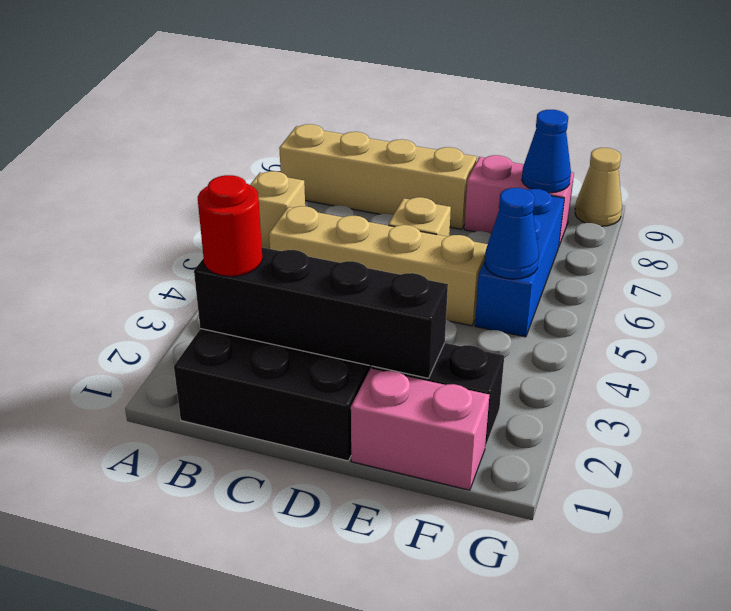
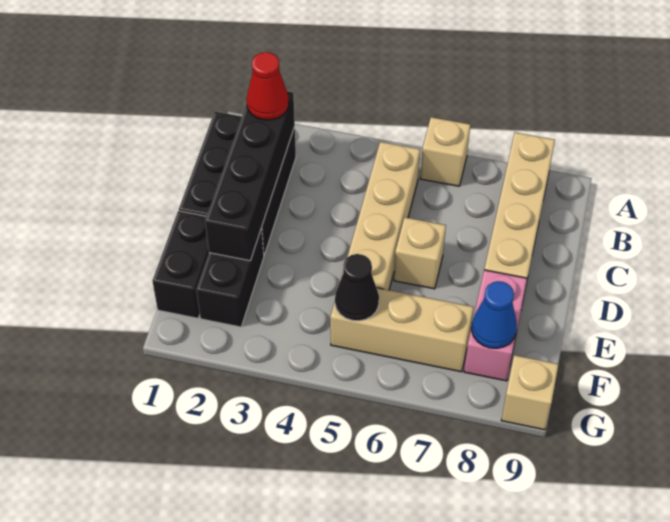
red 1x1 round brick [198,175,262,276] -> red 1x1 cone [247,52,289,120]
pink 1x2 brick [351,369,489,490] -> black 1x2 brick [152,211,209,318]
blue 1x3 brick [475,189,564,337] -> tan 1x3 brick [330,288,474,372]
blue 1x1 cone [485,188,539,279] -> black 1x1 cone [335,254,379,321]
tan 1x1 cone [575,148,622,226] -> tan 1x1 brick [501,355,559,430]

